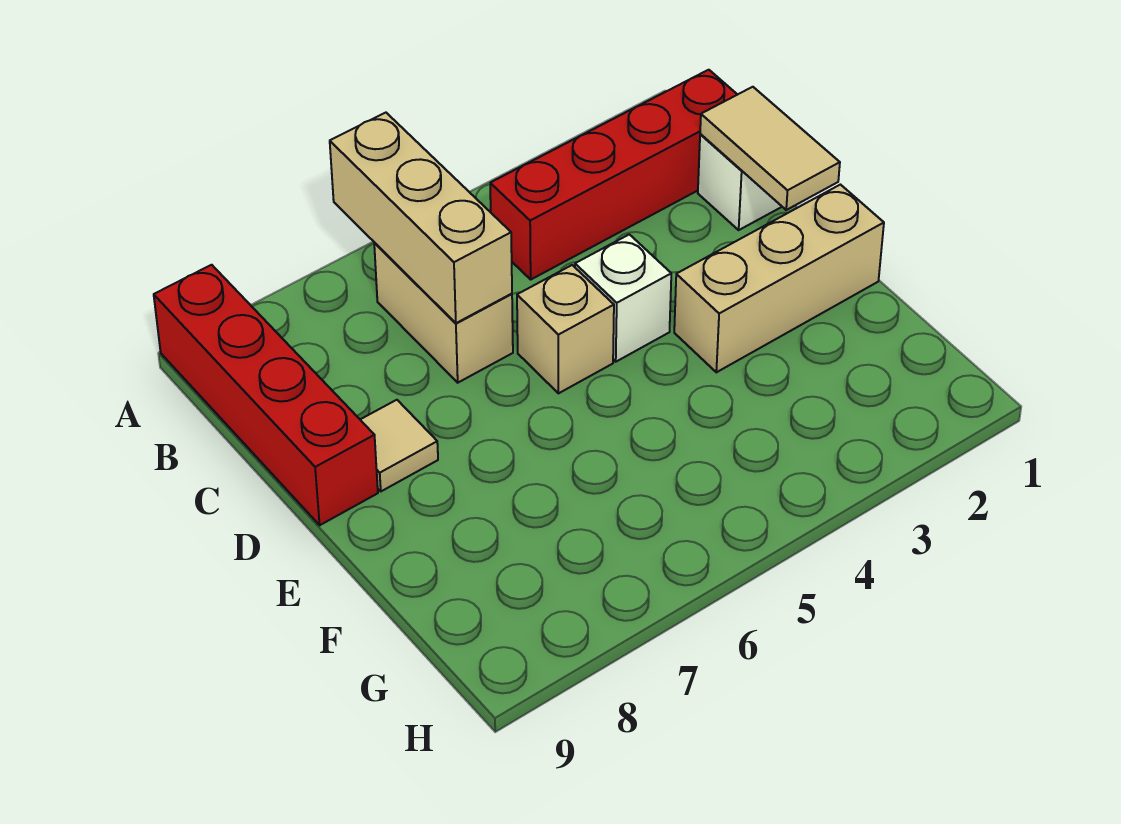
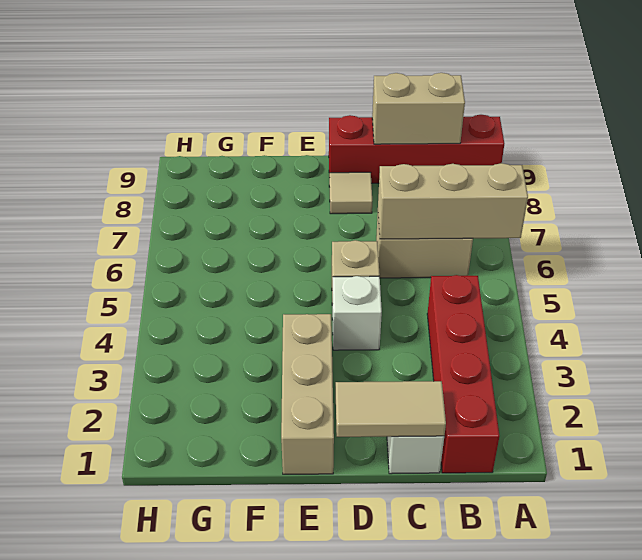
none -> tan 1x2 brick [372,73,465,144]

